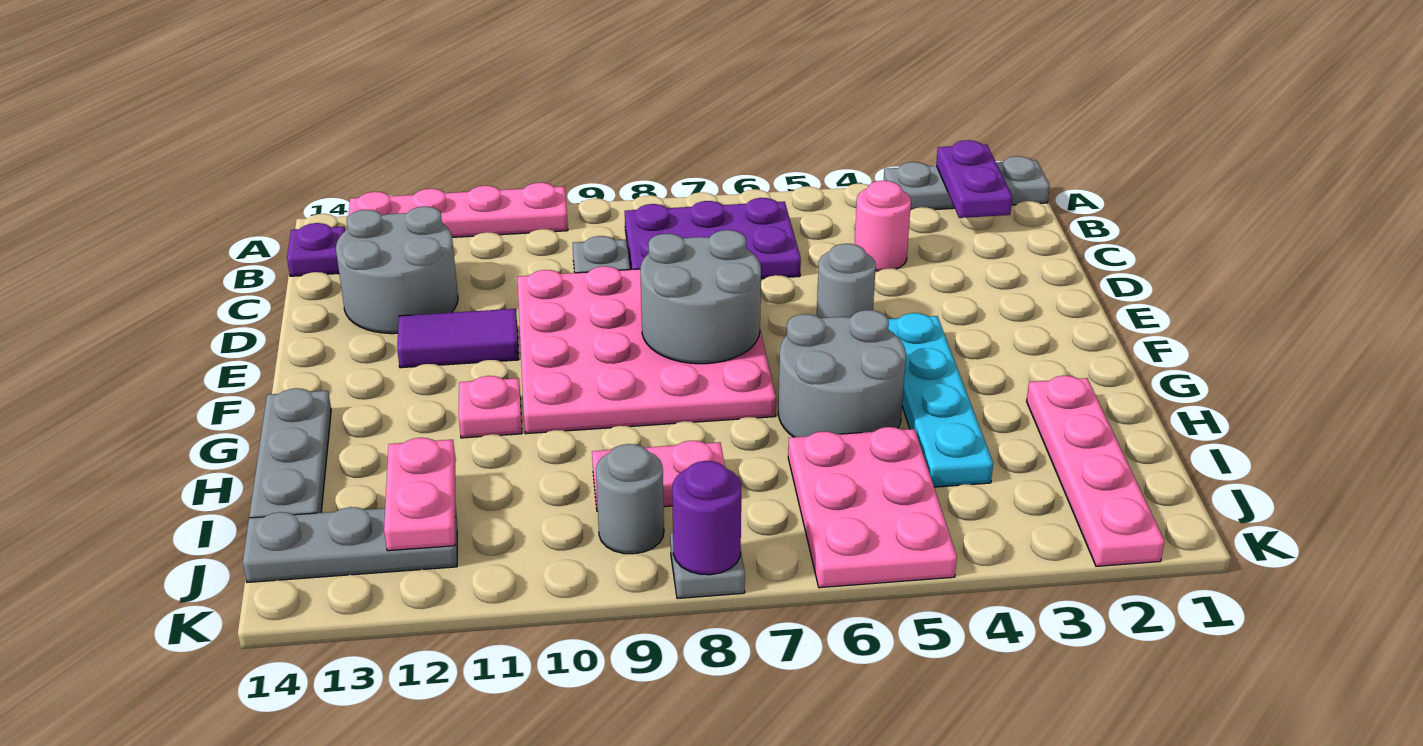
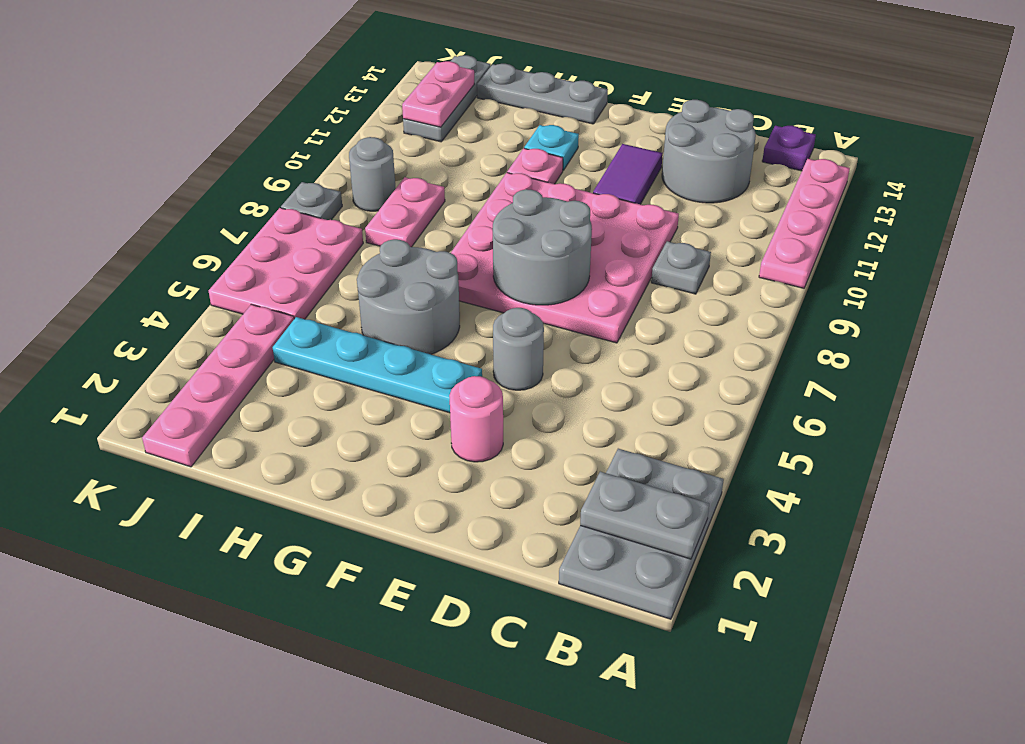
grey 1x3 plate [884,156,1050,211] -> grey 2x3 plate [559,449,724,619]
purple 1x2 plate [936,140,1012,218] -> grey 1x2 plate [580,472,709,559]
purple 2x3 plate [625,198,801,279] -> none
pink 1x1 round brick [854,181,911,271] -> pink 1x1 round brick moved to [449,376,503,462]
none -> cyan 1x1 plate [524,125,579,170]
pink 1x4 plate [1027,376,1165,566] -> pink 1x4 plate turned to [142,304,294,467]
pink 2x3 plate [788,427,957,588] -> pink 2x3 plate turned to [209,208,363,319]
pink 1x2 plate [384,438,455,551] -> pink 1x2 plate turned to [402,61,474,127]
purple 1x1 round brick [672,461,741,575] -> none

